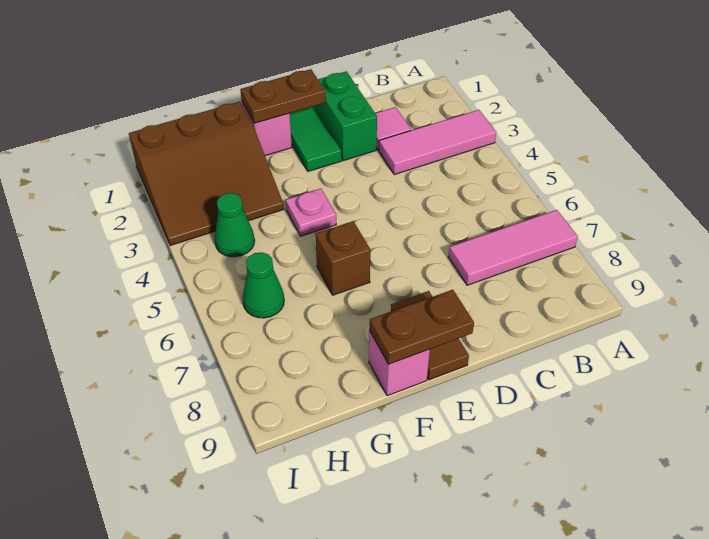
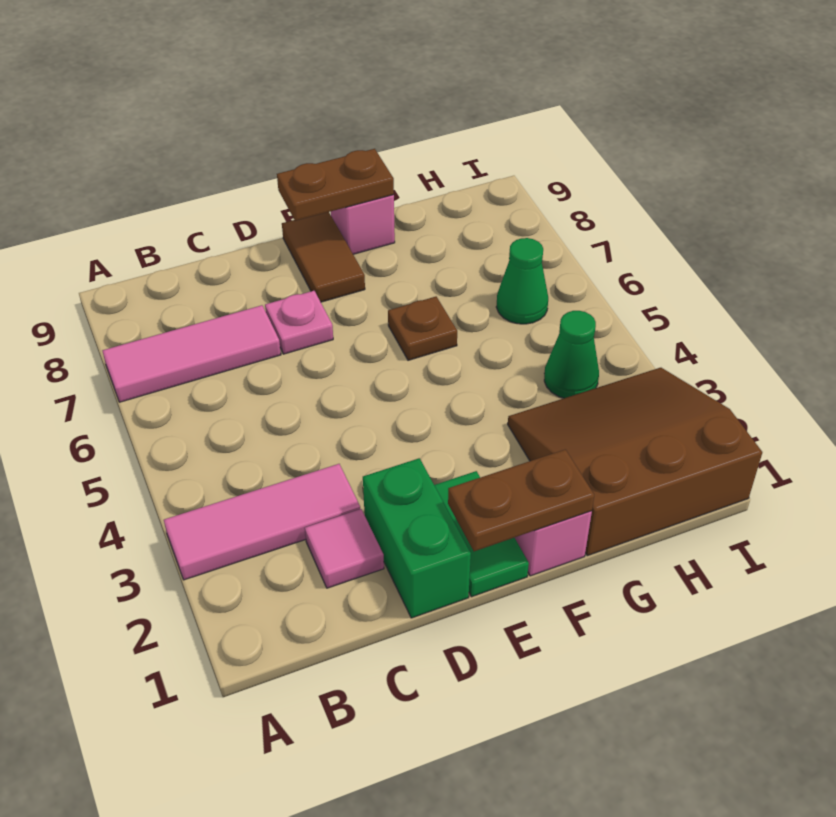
pink 1x1 plate [286,189,336,236] -> pink 1x1 plate moved to [265,291,333,354]
brown 1x1 brick [315,221,370,295] -> brown 1x1 plate [388,297,457,360]

